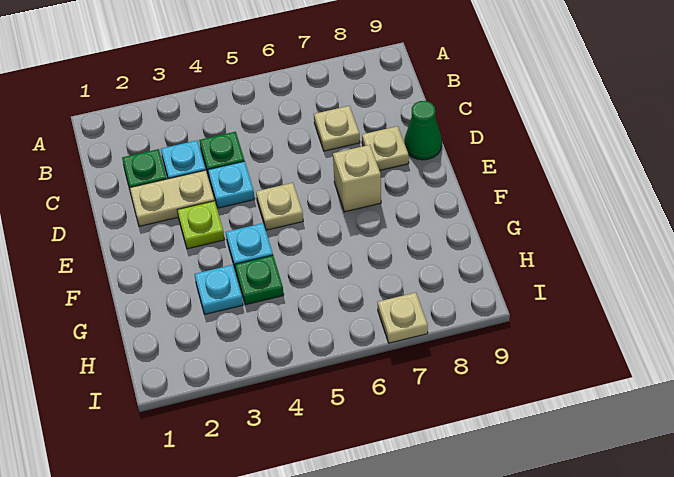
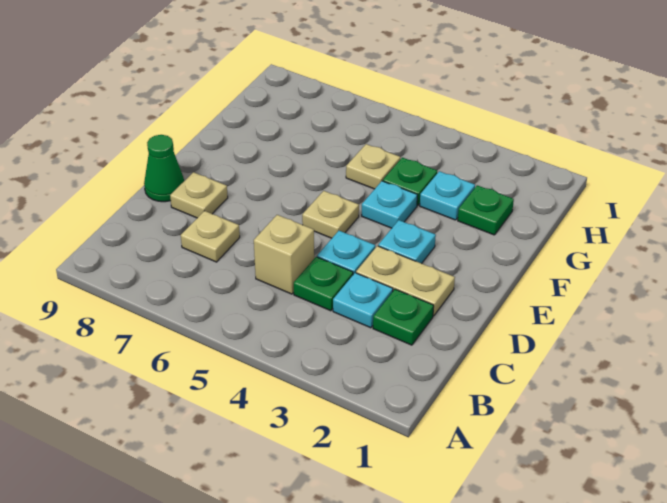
lime 1x1 plate [177,201,225,249] -> cyan 1x1 plate [378,220,436,264]
tan 1x1 brick [333,145,381,212] -> tan 1x1 brick moved to [254,215,314,294]
none -> green 1x1 plate [458,185,514,235]
tan 1x1 plate [378,293,428,343] -> tan 1x1 plate moved to [346,144,400,189]

